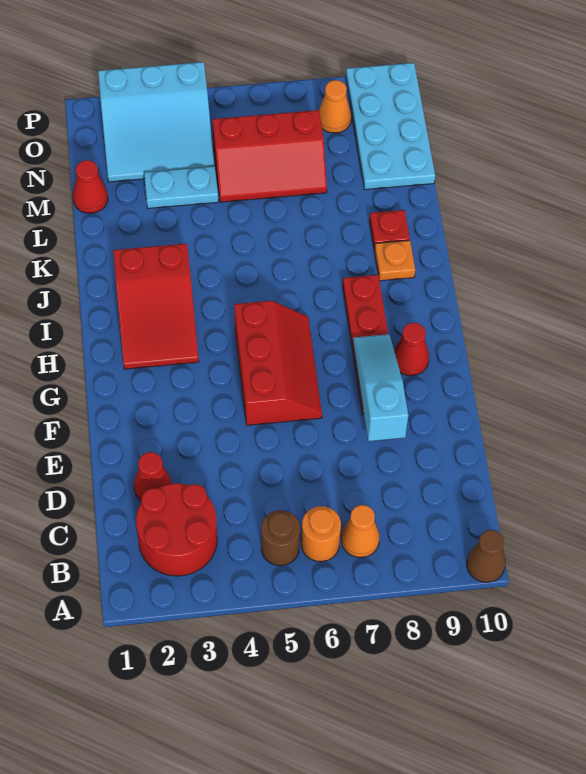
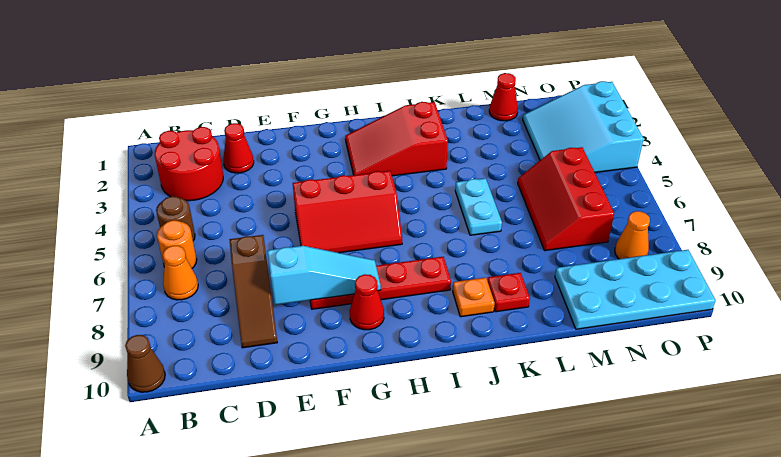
none -> brown 1x3 slope [230,235,277,348]
cyan 1x2 plate [144,166,218,209] -> cyan 1x2 plate moved to [455,178,502,235]

